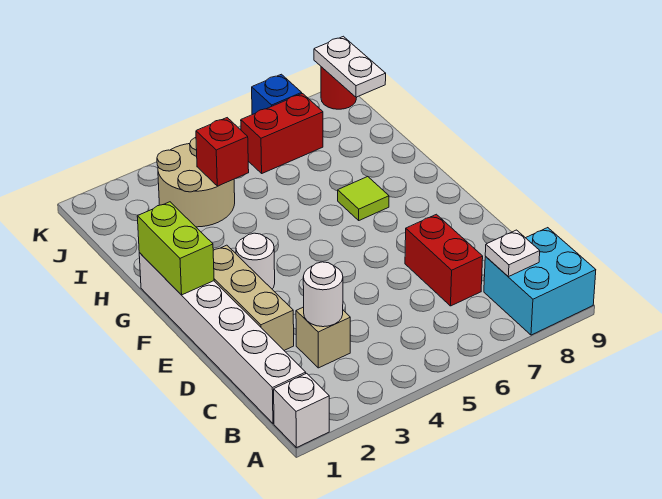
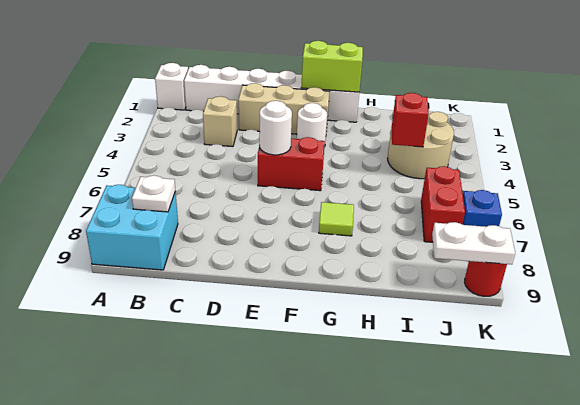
white 1x1 round brick [303,262,343,327] -> white 1x1 round brick moved to [259,101,292,155]
red 1x2 brick [405,214,483,306] -> red 1x2 brick moved to [258,137,325,191]

